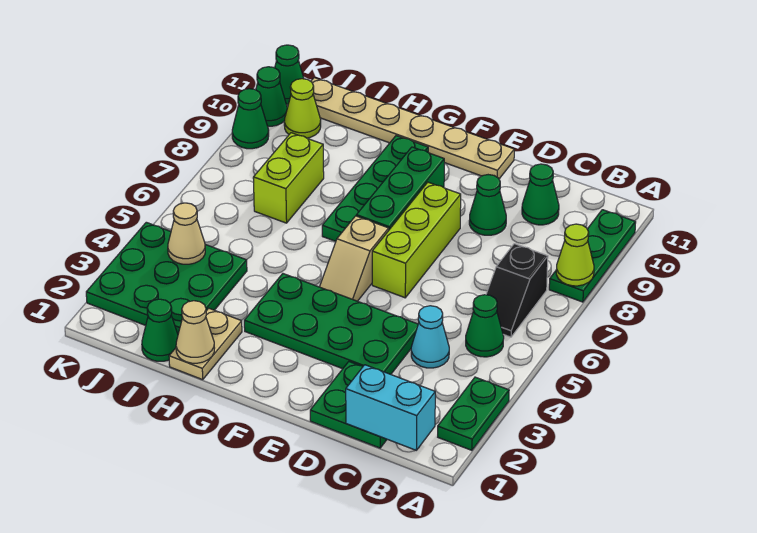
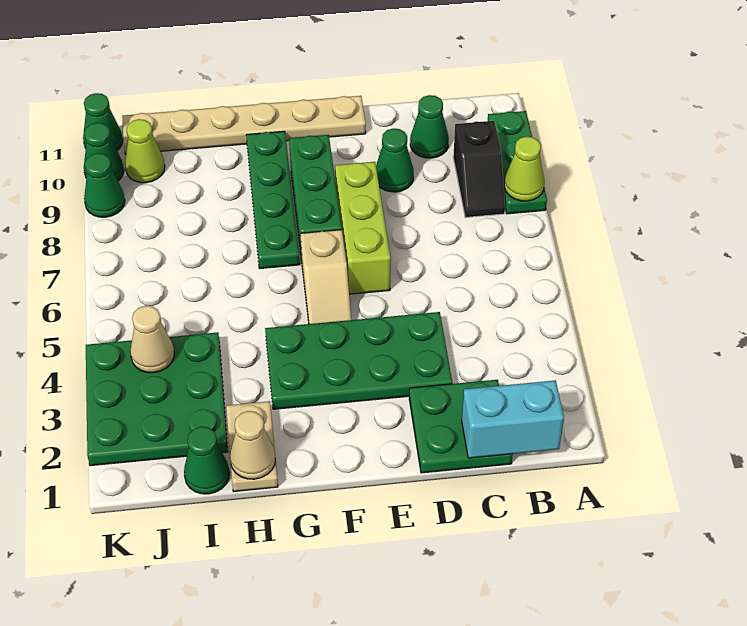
green 1x2 plate [438,377,509,450] -> none
green 1x1 cone [466,295,504,357] -> none
black 1x2 slope [486,244,548,337] -> black 1x2 slope moved to [453,121,505,218]
cyan 1x1 cone [411,306,449,368] -> none
lime 1x2 brick [253,133,324,223] -> none

